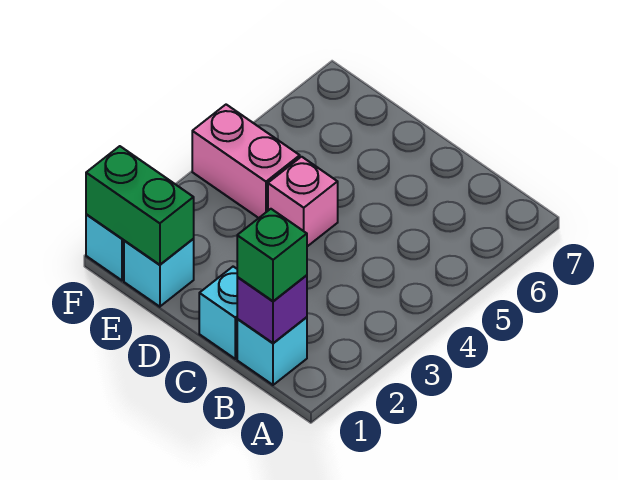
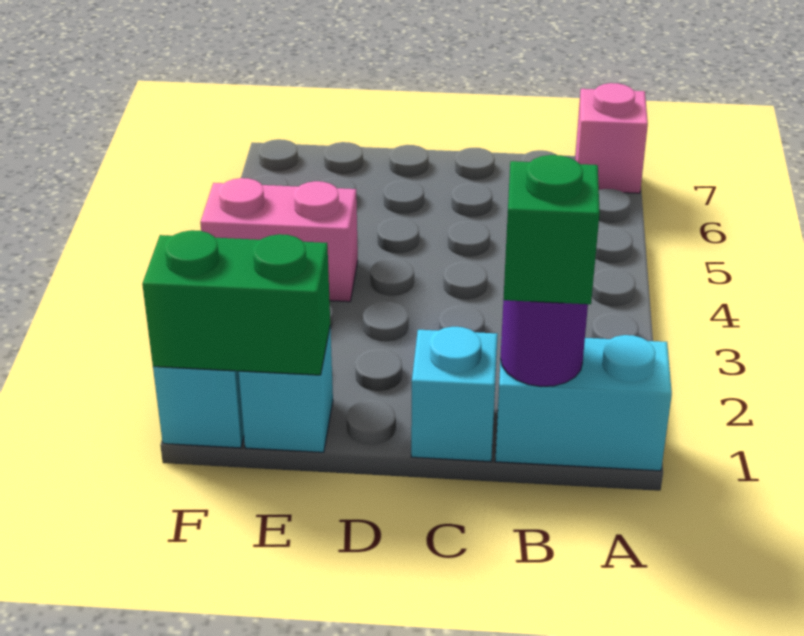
cyan 1x1 brick [237,317,307,385] -> cyan 1x2 brick [495,335,672,471]
purple 1x1 brick [237,275,307,343] -> purple 1x1 round brick [500,300,588,387]
pink 1x1 brick [268,157,338,246] -> pink 1x1 brick moved to [575,83,648,193]

